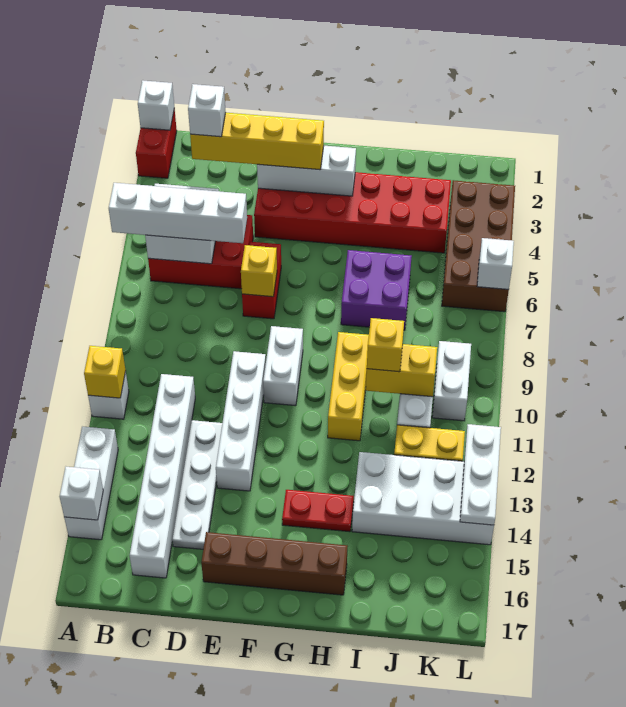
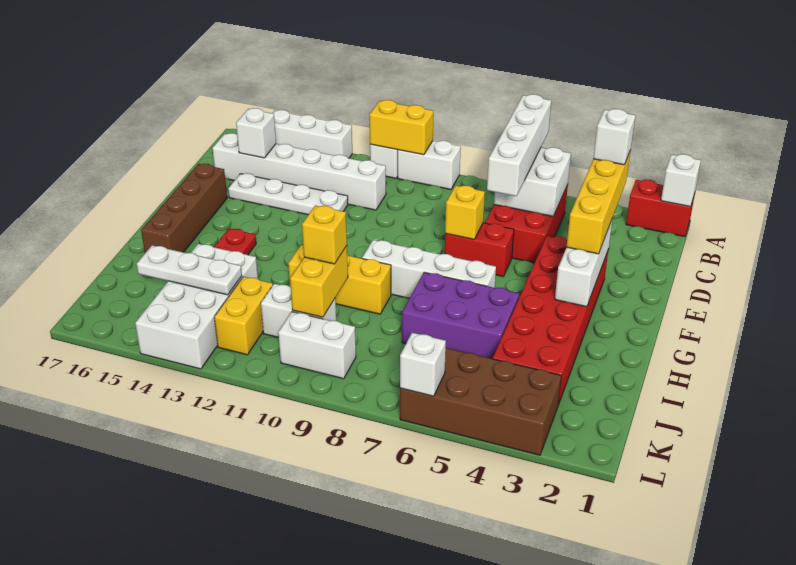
yellow 1x1 brick [84,346,126,398] -> yellow 1x2 brick [370,100,433,155]
white 1x1 brick [60,467,103,520] -> white 1x1 brick moved to [236,108,276,158]
white 1x4 brick [216,351,266,491] -> white 1x4 brick moved to [362,240,496,298]
white 1x2 brick [263,326,303,406] -> white 1x2 brick moved to [398,141,461,189]
purple 2x2 brick [341,250,412,330] -> purple 2x3 brick [402,272,519,359]
white 1x3 plate [460,424,501,525] -> white 1x3 plate moved to [137,245,242,295]

